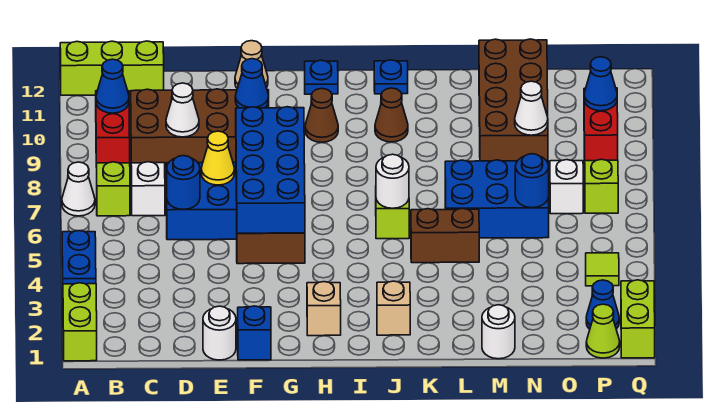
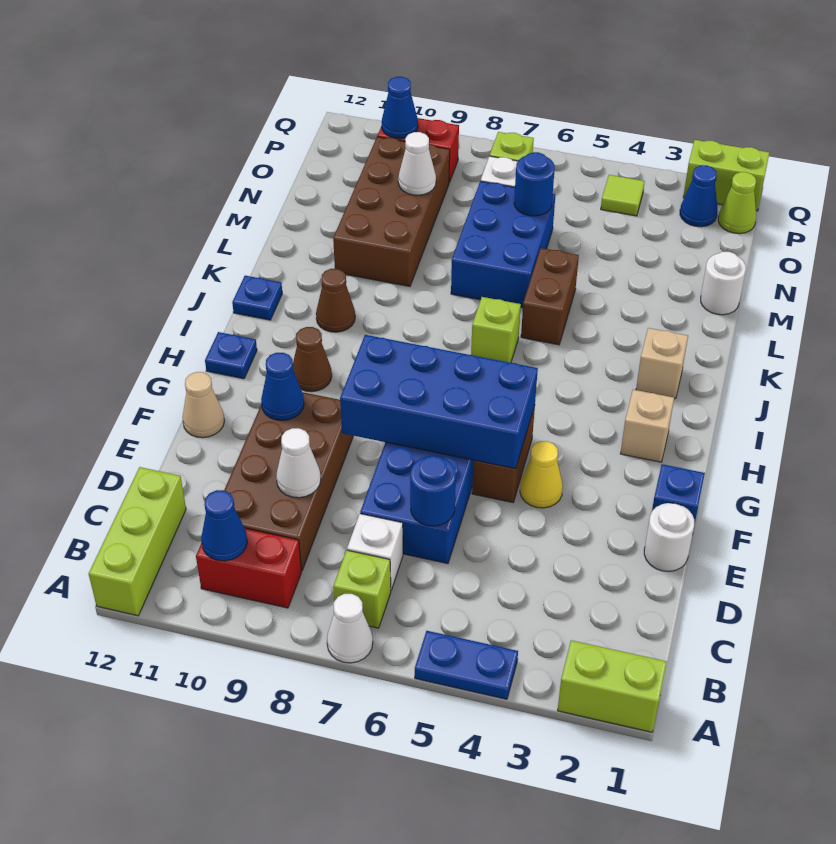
yellow 1x1 cone [201,131,235,185] -> yellow 1x1 cone moved to [520,441,563,508]
white 1x1 round brick [376,154,409,208] -> none
brown 2x4 brick [479,39,548,161] -> brown 2x4 brick turned to [333,137,450,286]

